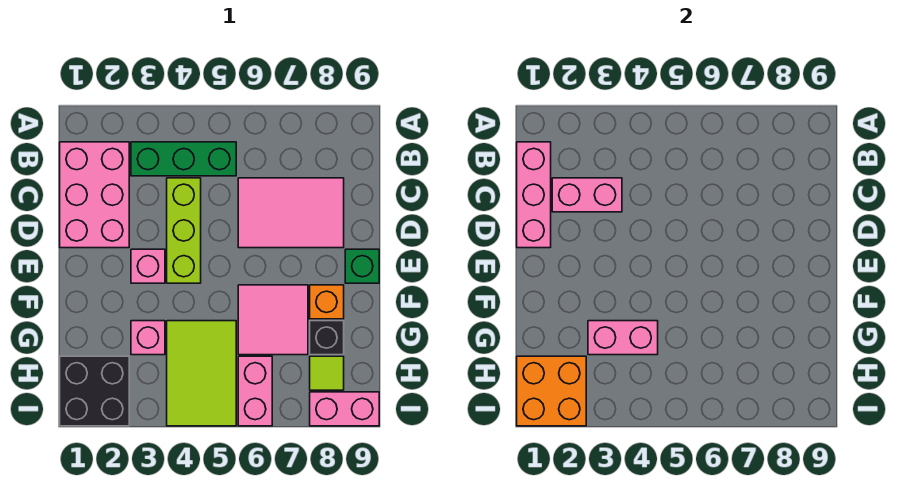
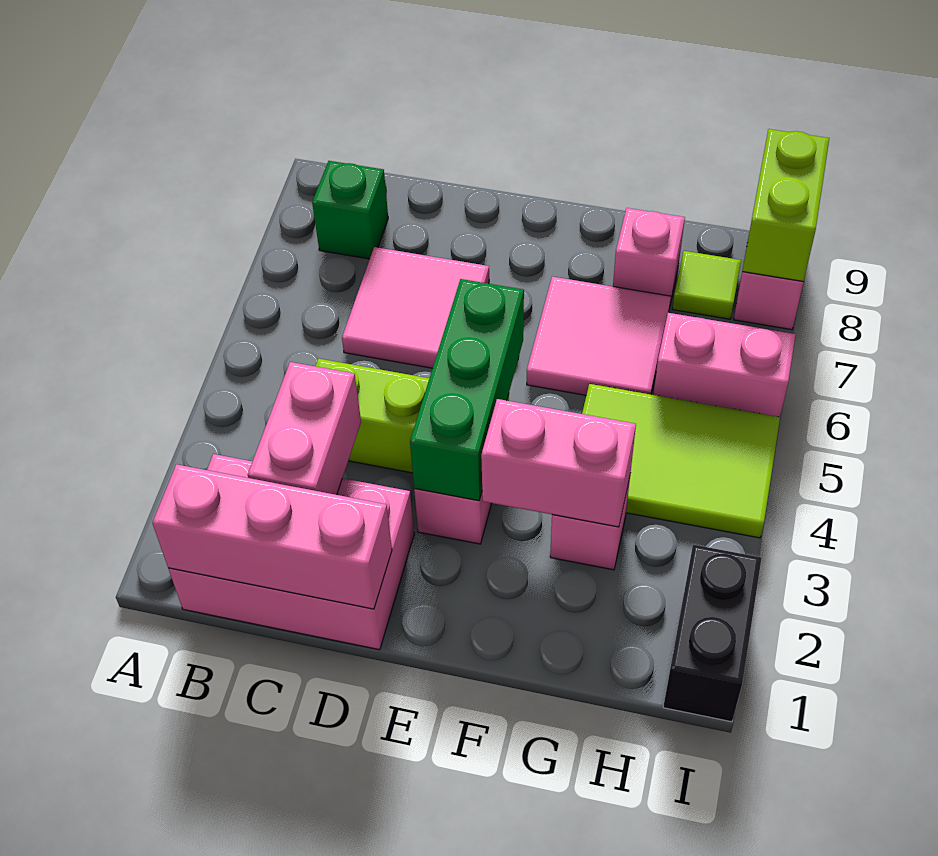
green 1x3 brick [131,142,236,176] -> green 1x3 brick moved to [410,279,524,501]
pink 2x3 tile [238,178,344,248] -> pink 2x2 tile [342,247,489,368]
green 1x1 brick [345,249,379,283] -> green 1x1 brick moved to [312,161,388,259]
orange 1x1 brick [310,285,344,319] -> none
pink 1x2 brick [588,321,658,355] -> pink 1x2 brick turned to [481,399,636,527]
black 1x1 brick [310,321,344,355] -> pink 1x1 brick [613,208,685,308]
black 2x2 brick [60,356,129,426] -> black 1x2 brick [663,545,761,722]
orange 2x2 brick [517,356,586,426] -> none
none -> lime 1x2 brick [742,129,829,282]

